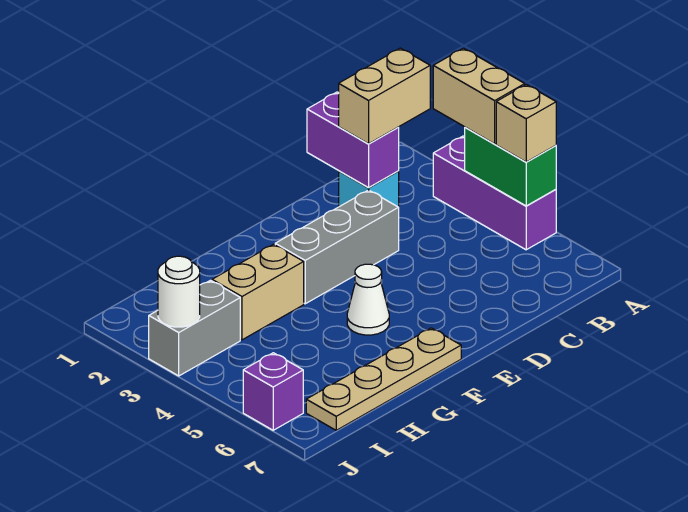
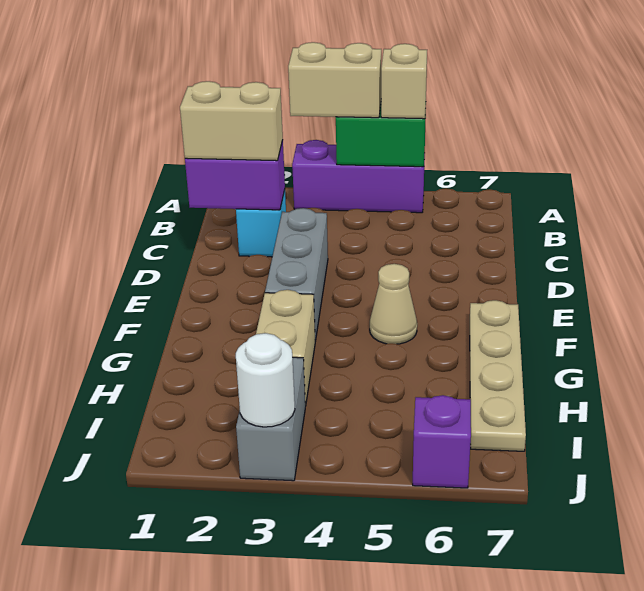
tan 1x2 brick [339,48,430,144] -> tan 1x2 brick turned to [180,81,283,161]
white 1x1 cone [347,264,389,335] -> tan 1x1 cone [370,264,417,344]

